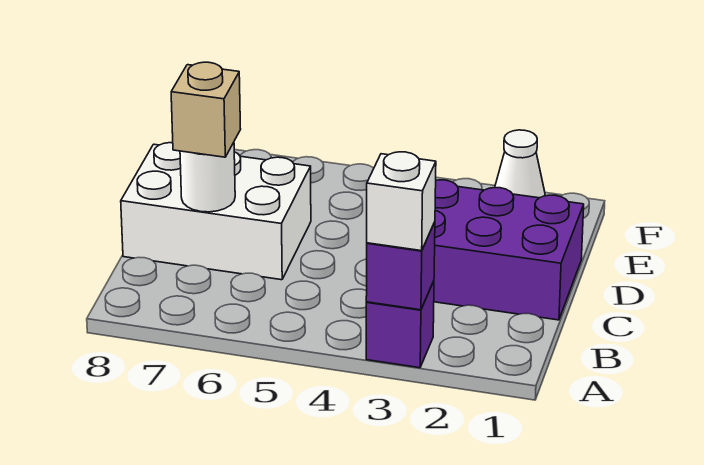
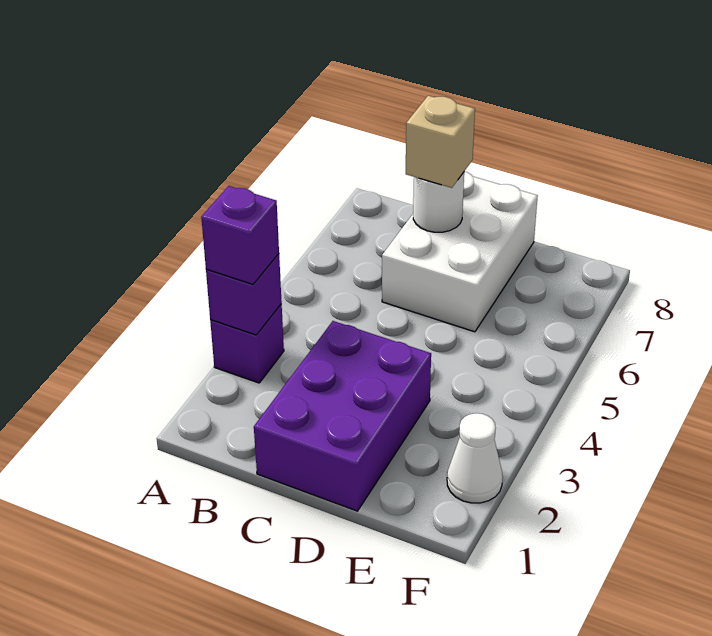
white 1x1 brick [367,152,436,251] -> purple 1x1 brick [201,186,279,284]

